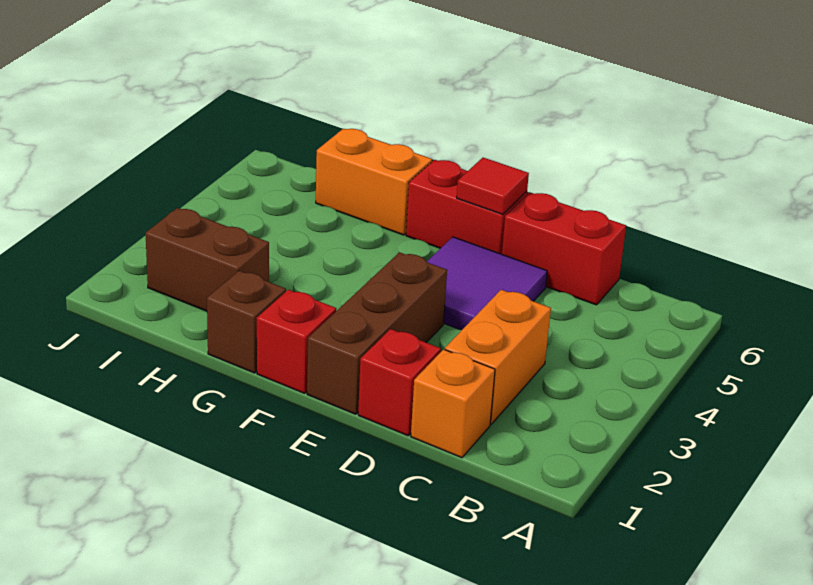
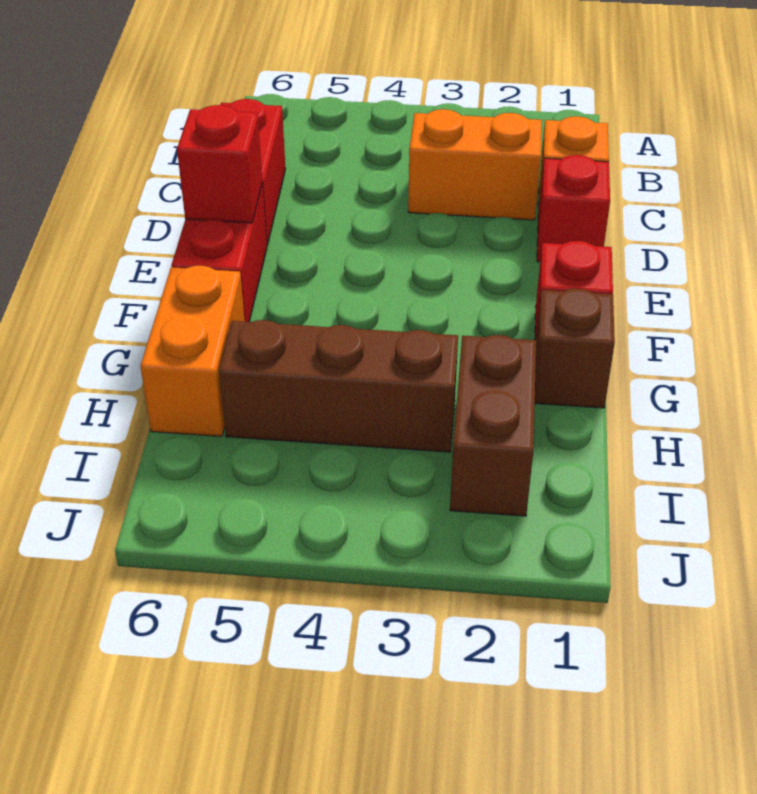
purple 2x2 tile [427,237,547,330] -> none
brown 1x3 brick [307,252,447,414] -> brown 1x3 brick moved to [219,320,458,452]
red 1x1 tile [457,158,529,215] -> red 1x1 brick [177,105,263,223]

